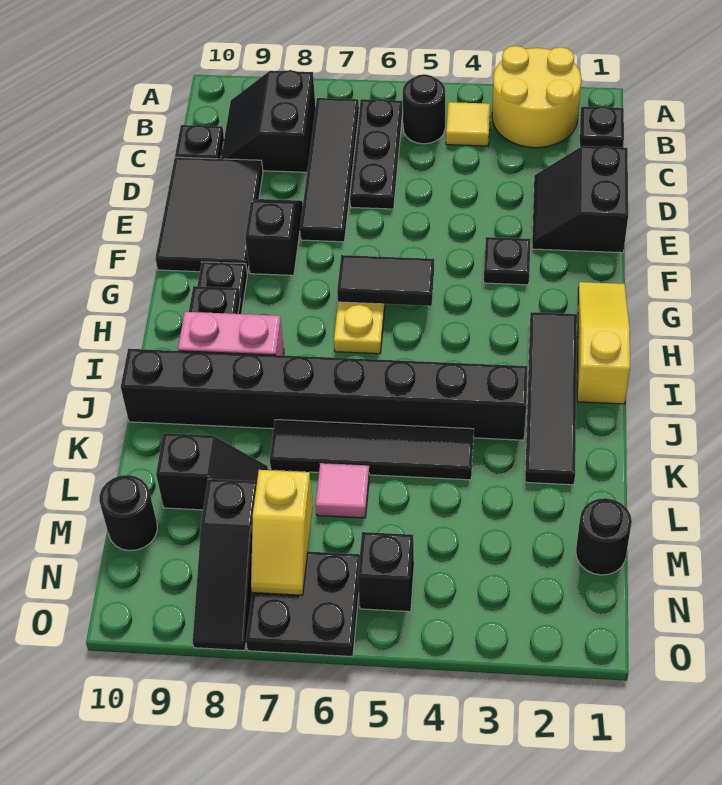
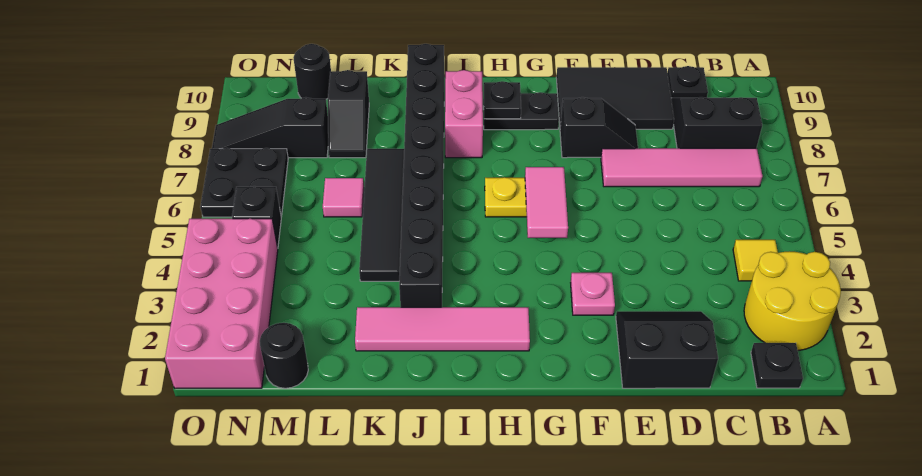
black 1x1 round brick [403,74,445,144] -> none
black 1x3 plate [350,99,403,209] -> none
black 1x4 tile [300,98,359,242] -> pink 1x4 tile [601,148,762,187]
black 1x1 plate [484,237,531,285] -> pink 1x1 plate [571,273,615,315]
yellow 1x3 slope [577,282,630,404] -> none
black 1x2 tile [337,255,434,306] -> pink 1x2 tile [525,167,568,238]
black 1x4 tile [525,312,577,485] -> pink 1x4 tile [355,307,530,351]
yellow 1x2 slope [251,470,313,595] -> none
none -> pink 2x4 brick [165,219,278,388]

